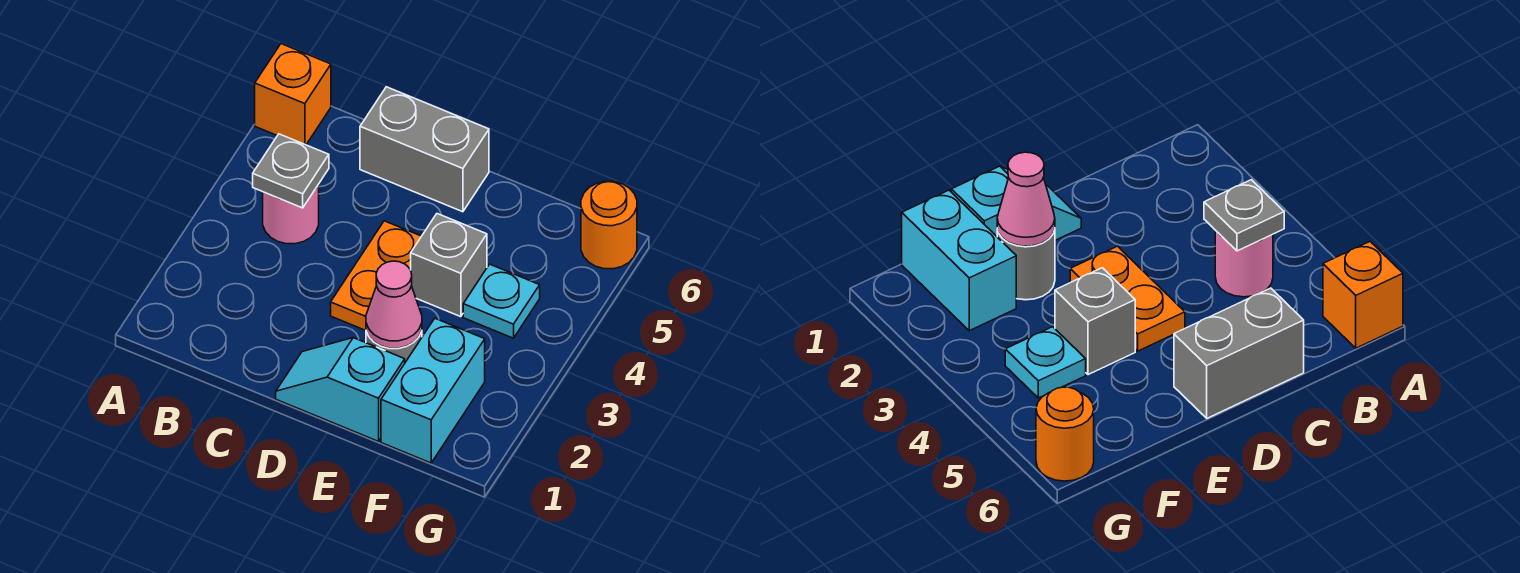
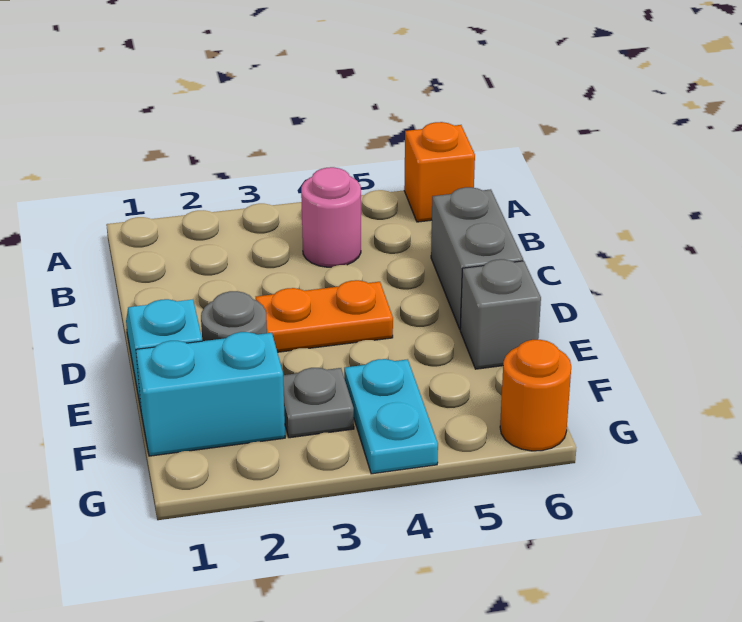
grey 1x1 plate [253,134,329,208] -> grey 1x1 plate moved to [283,368,354,438]
pink 1x1 cone [366,261,422,348] -> none
grey 1x1 brick [411,214,487,317] -> grey 1x1 brick moved to [460,259,541,369]
cyan 1x1 plate [463,264,540,338] -> cyan 1x2 plate [344,359,438,474]

